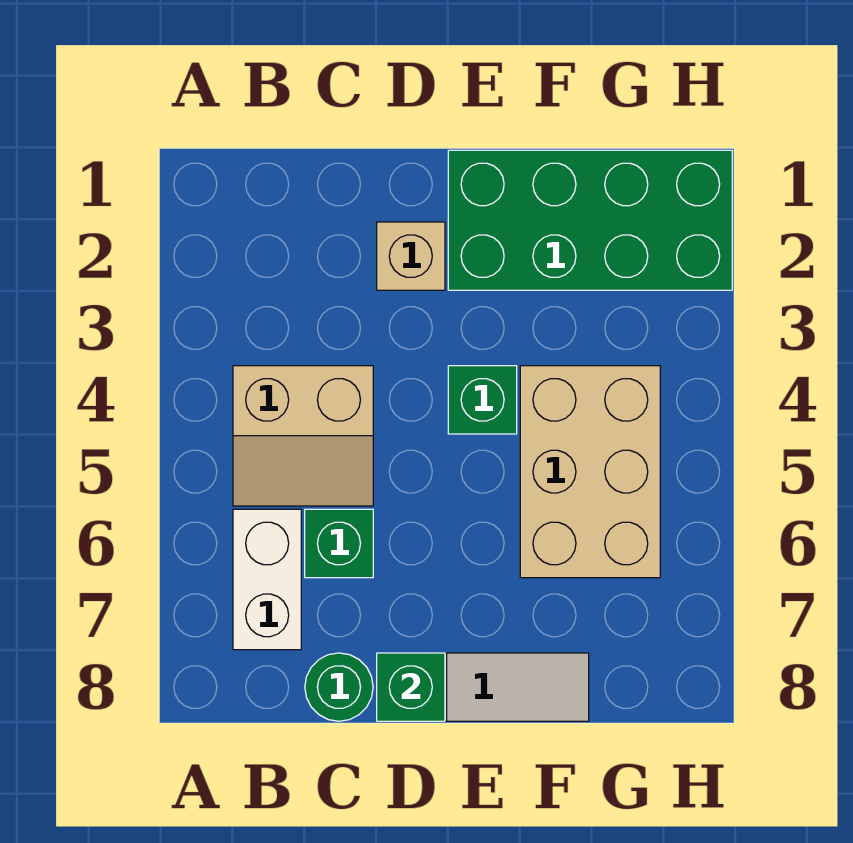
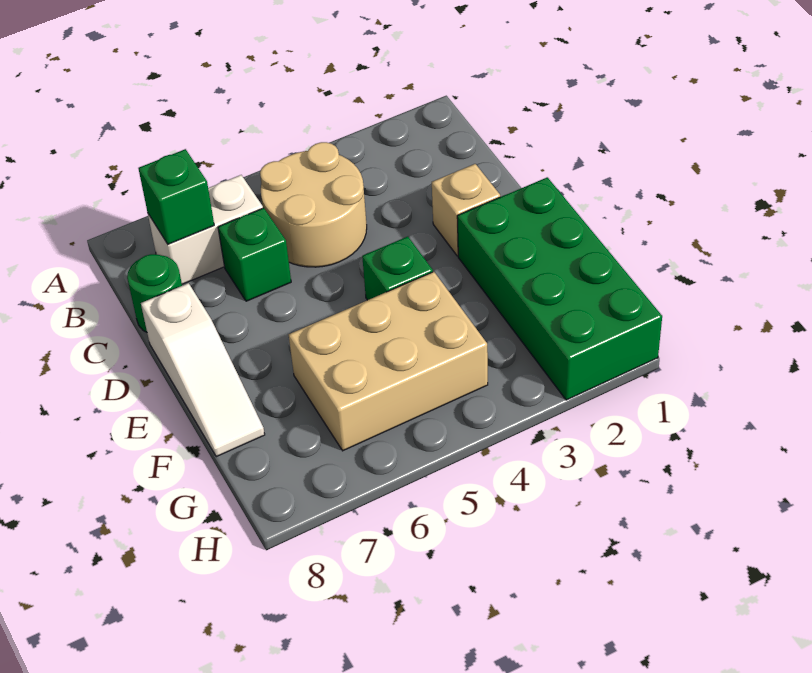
tan 2x2 slope [233,366,373,506] -> tan 2x2 round brick [260,142,367,267]
green 1x1 brick [377,653,445,721] -> green 1x1 brick moved to [139,149,214,244]

